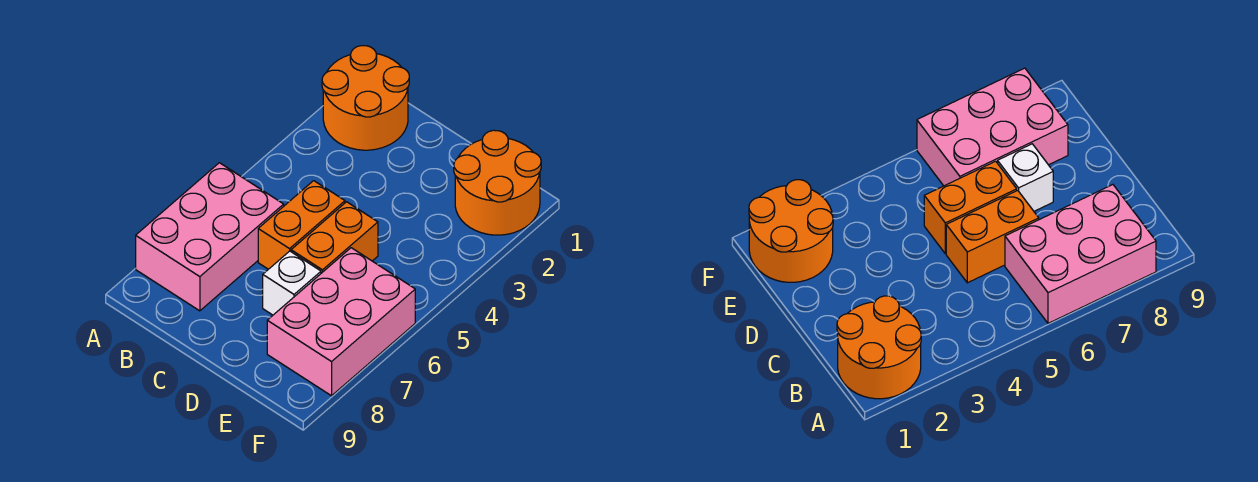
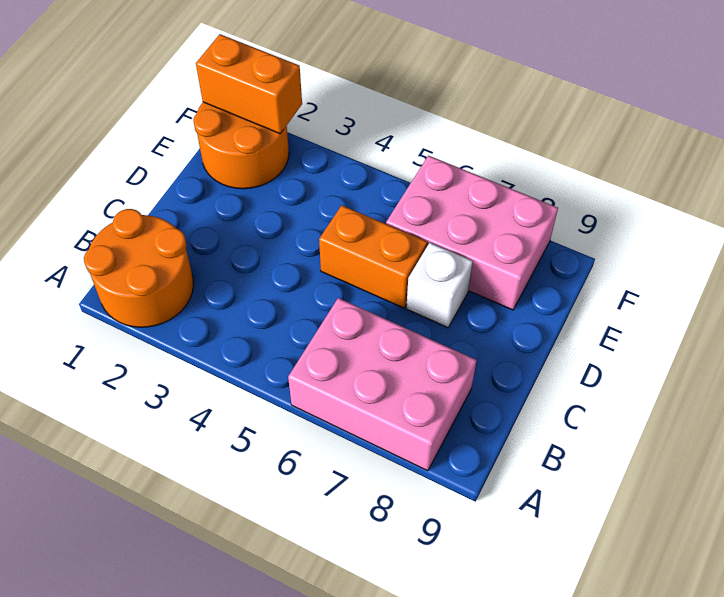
orange 1x2 brick [258,181,345,269] -> orange 1x2 brick moved to [196,34,302,134]

